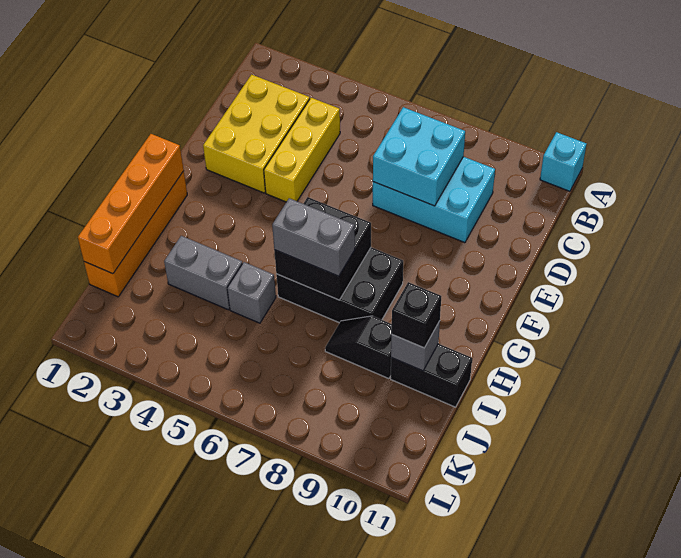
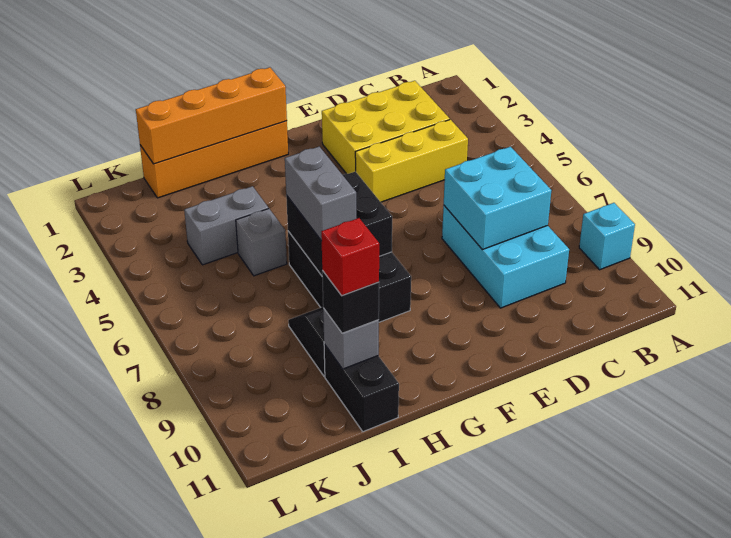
cyan 1x1 brick [540,132,586,191] -> cyan 1x1 brick moved to [579,203,635,270]
grey 1x2 brick [164,236,242,310] -> grey 1x2 brick turned to [184,186,268,265]
none -> red 1x1 brick [321,218,379,296]

